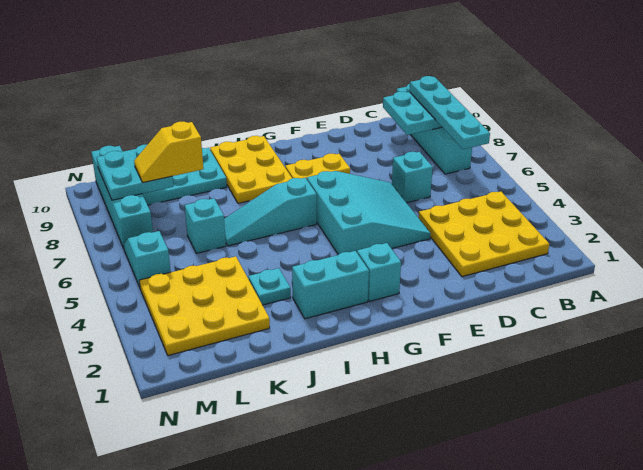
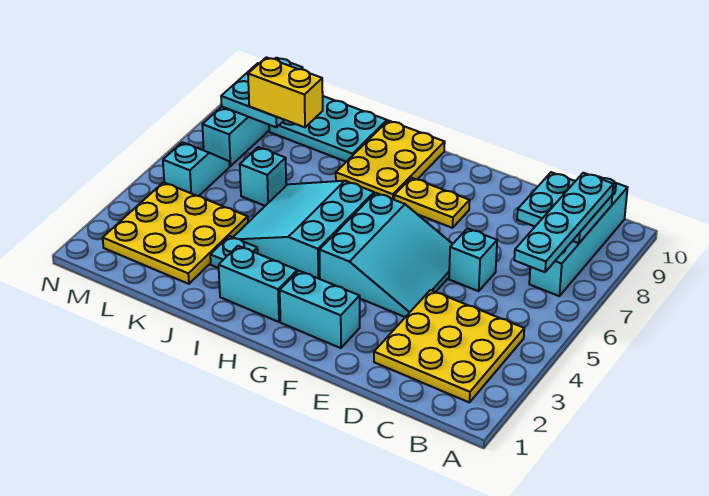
cyan 1x1 brick [357,243,401,301] -> cyan 1x2 brick [280,271,360,348]
cyan 1x3 slope [224,178,317,246] -> cyan 3x3 slope [233,181,374,279]
yellow 1x2 slope [134,122,203,183] -> yellow 1x2 brick [248,57,323,127]

